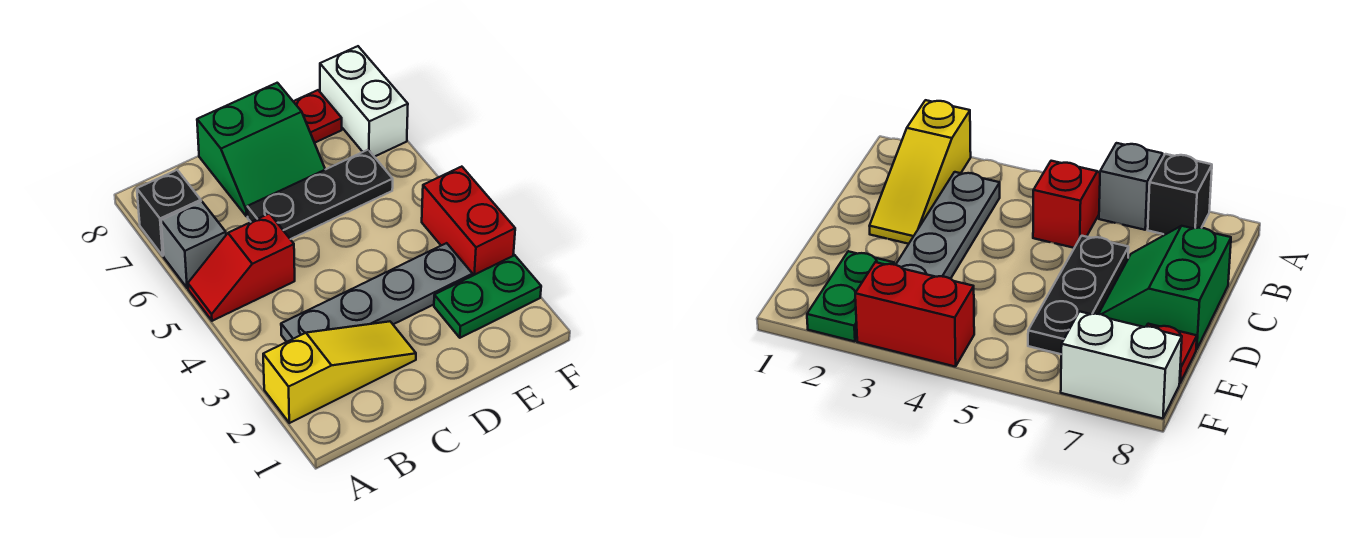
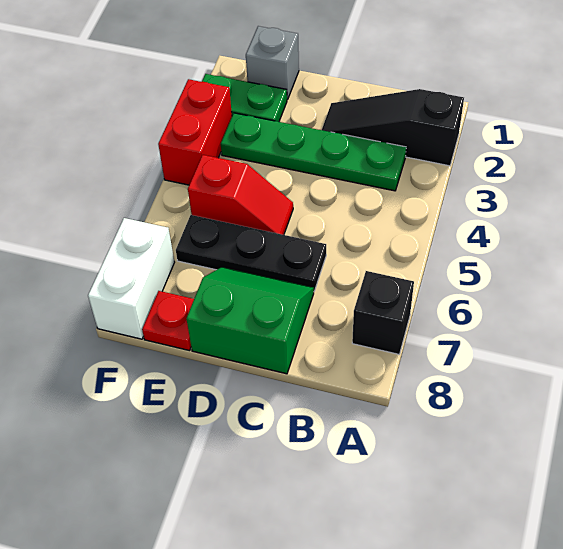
yellow 1x3 slope [263,321,416,423] -> black 1x3 slope [322,89,464,166]
red 1x2 slope [188,213,295,321] -> red 1x2 slope moved to [188,155,293,235]
grey 1x1 brick [161,201,226,288] -> grey 1x1 brick moved to [246,26,299,100]
grey 1x4 plate [281,243,472,342] -> green 1x4 plate [221,113,406,191]

